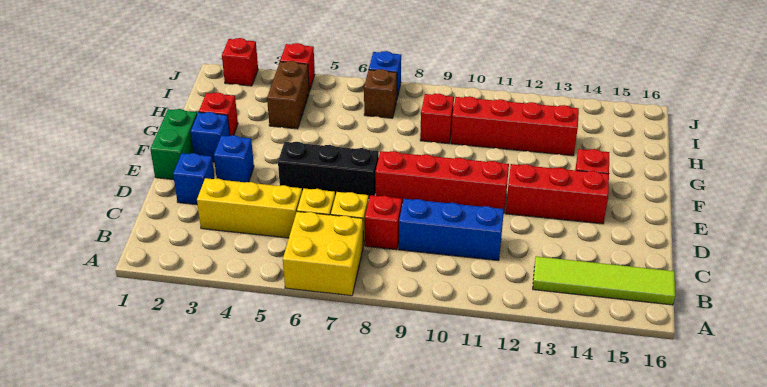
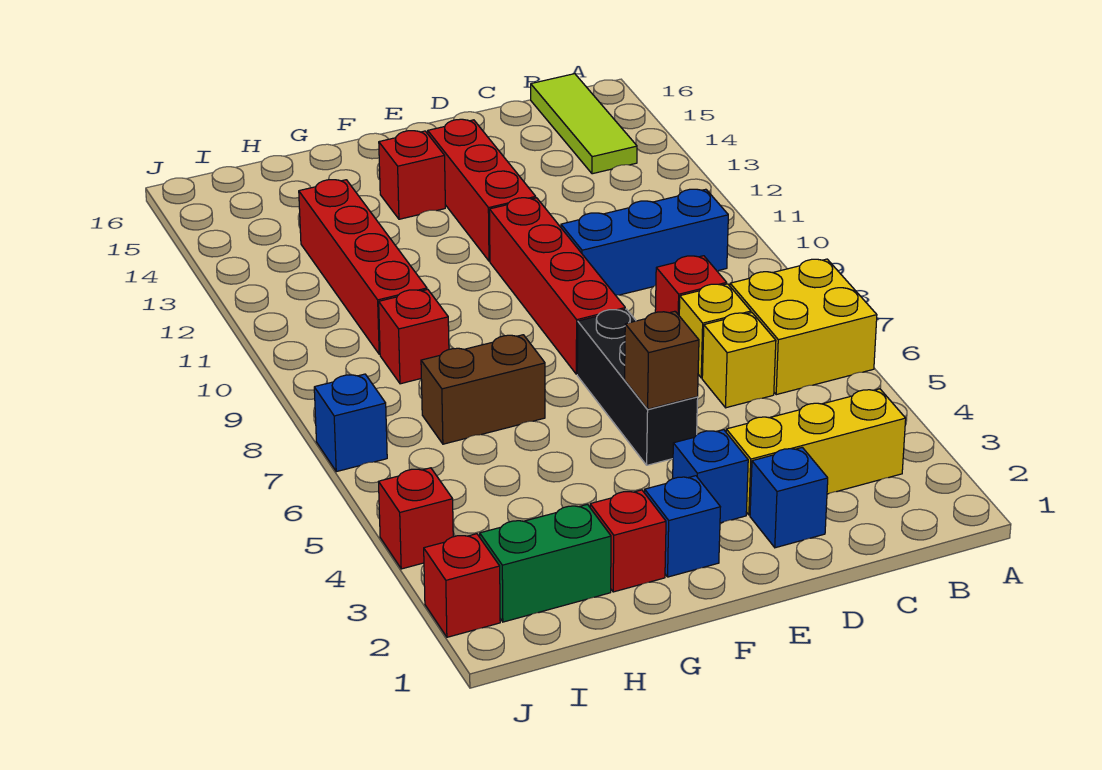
lime 1x4 tile [533,256,675,305] -> lime 1x3 tile [531,74,637,174]
yellow 1x3 brick [197,178,302,238] -> yellow 1x3 brick turned to [726,389,906,515]
blue 1x3 brick [399,199,504,260] -> blue 1x3 brick turned to [561,189,728,295]
green 1x2 brick [150,109,197,180] -> green 1x2 brick moved to [480,504,611,622]
brown 1x2 brick [267,61,309,129] -> brown 1x2 brick moved to [421,335,545,444]
brown 1x1 brick [364,69,397,118] -> brown 1x1 brick moved to [625,311,699,409]

